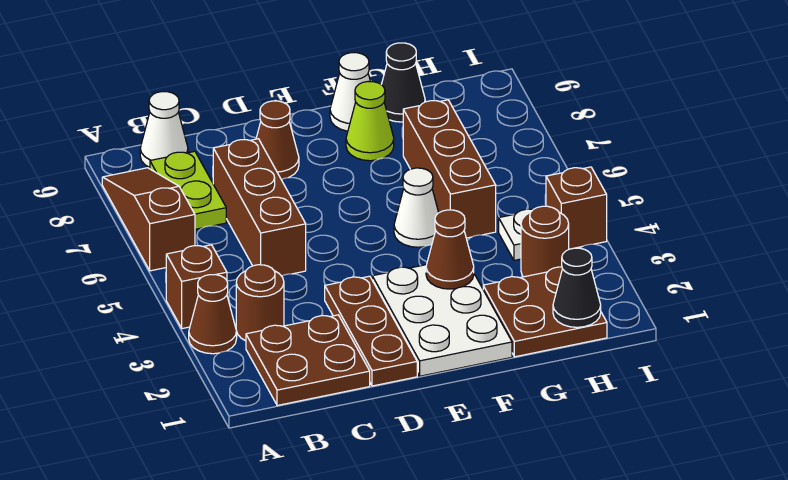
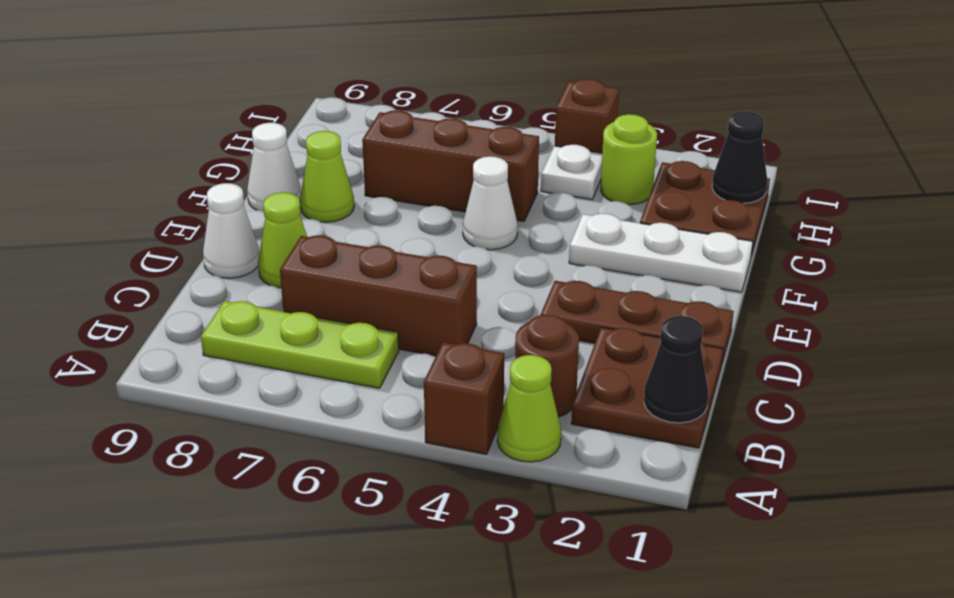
brown 1x1 cone [189,275,237,354] -> lime 1x1 cone [497,355,561,462]
brown 1x3 slope [102,168,195,271] -> none
lime 1x2 plate [150,151,226,229] -> lime 1x3 plate [201,301,399,388]
white 1x1 cone [140,92,188,168] -> white 1x1 cone moved to [203,183,259,278]
brown 1x1 cone [256,101,299,180] -> lime 1x1 cone [258,192,307,288]
white 2x3 plate [372,265,512,376] -> white 1x3 plate [569,213,753,292]
brown 1x1 cone [426,210,474,289] -> none
black 1x1 cone [381,43,425,122] -> black 1x1 cone moved to [644,316,708,423]
brown 1x1 round brick [521,206,569,277] -> lime 1x1 round brick [601,114,657,205]

